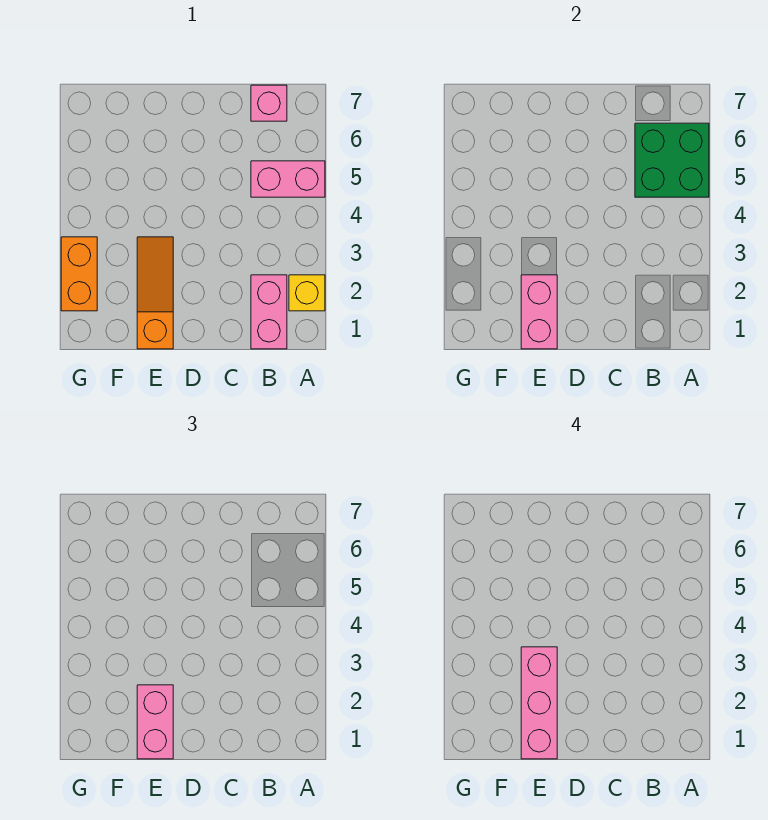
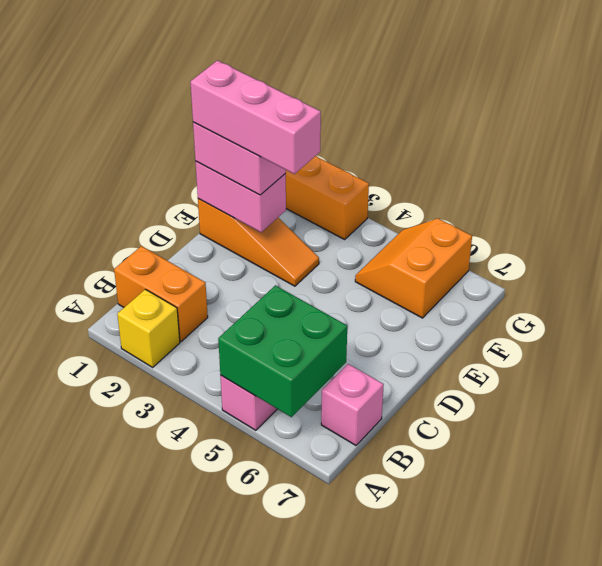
pink 1x2 brick [251,275,287,349] -> orange 1x2 brick [114,246,208,341]
none -> orange 2x2 slope [355,218,472,318]

